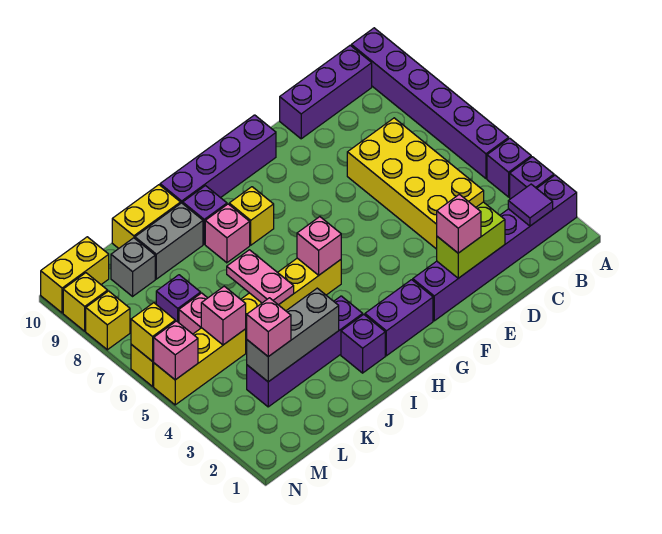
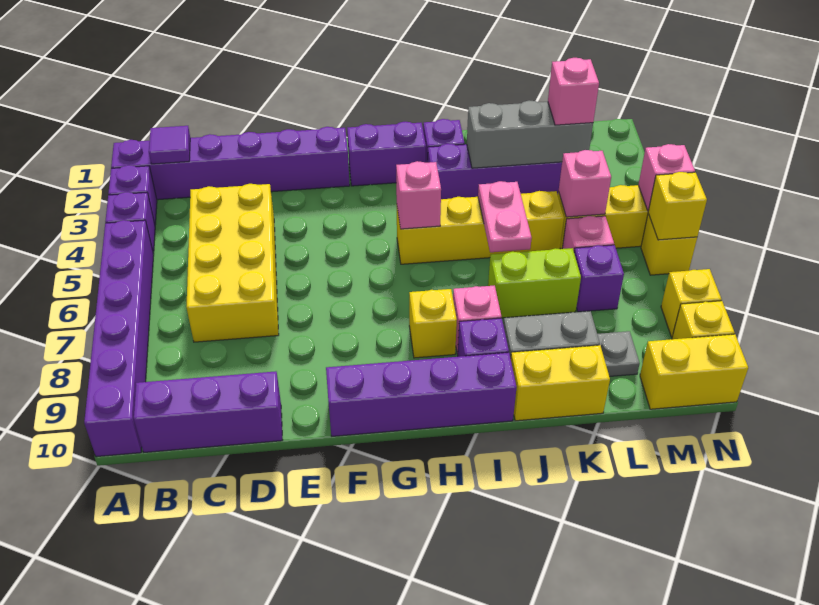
lime 1x2 brick [437,202,505,278] -> lime 1x2 brick moved to [488,248,581,318]
pink 1x1 brick [437,194,481,253] -> none
grey 1x1 brick [111,238,155,296] -> grey 1x1 plate [597,331,640,377]

